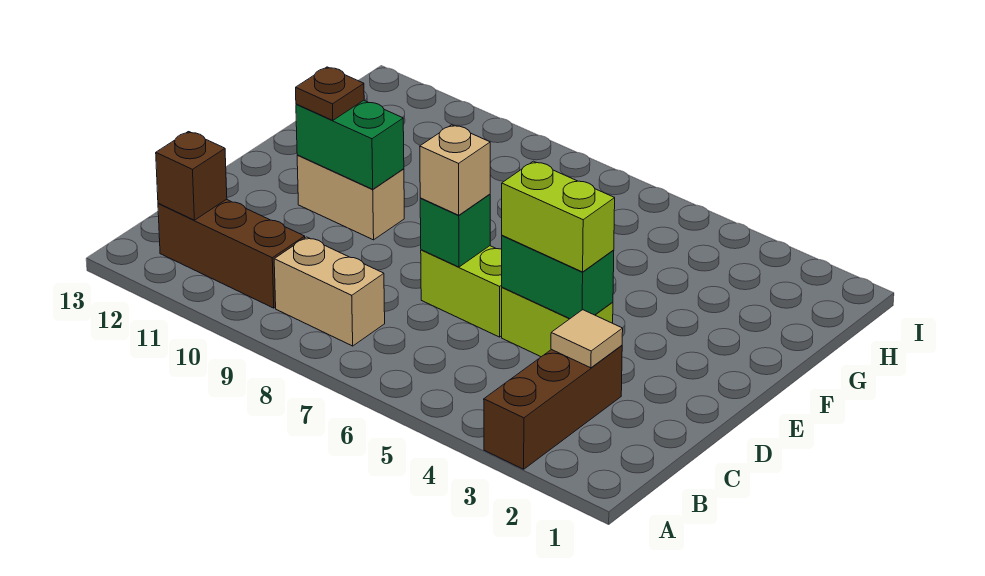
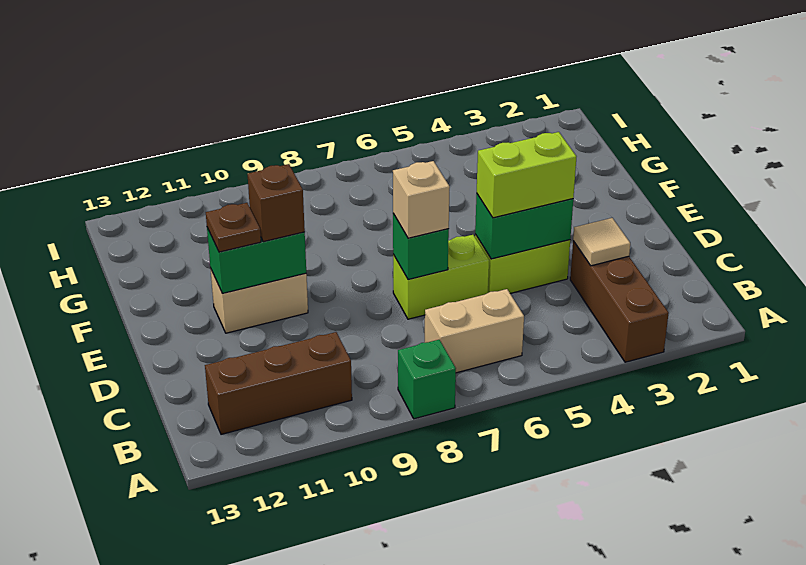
none -> green 1x1 brick [398,340,456,419]
tan 1x2 brick [274,237,385,346] -> tan 1x2 brick moved to [425,289,524,373]
brown 1x1 brick [156,132,227,220] -> brown 1x1 brick moved to [248,164,305,242]

